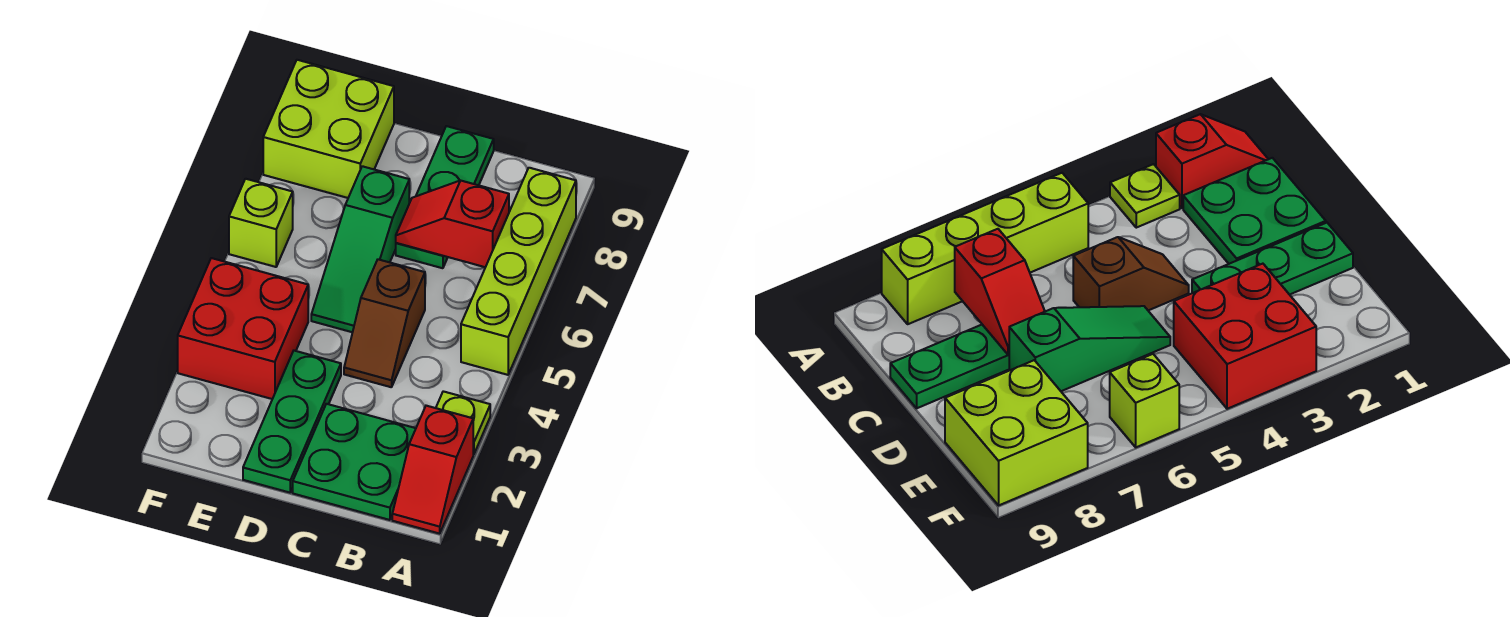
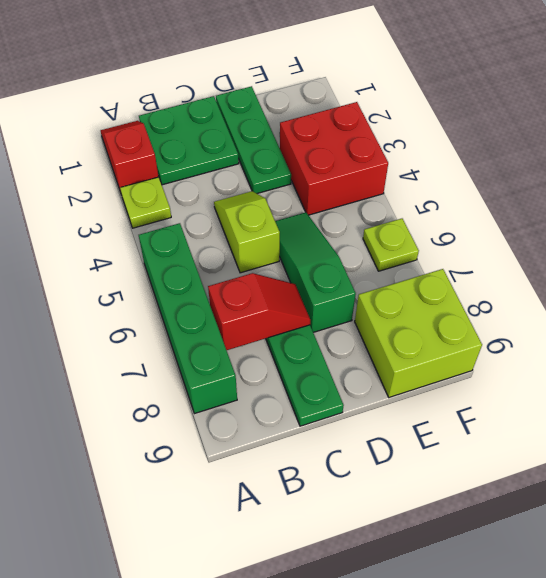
lime 1x4 brick [461,168,576,375] -> green 1x4 brick [139,223,237,414]
brown 1x2 slope [344,259,425,387] -> lime 1x2 slope [214,191,280,273]
lime 1x1 brick [229,179,293,267] -> lime 1x1 plate [363,219,419,271]

